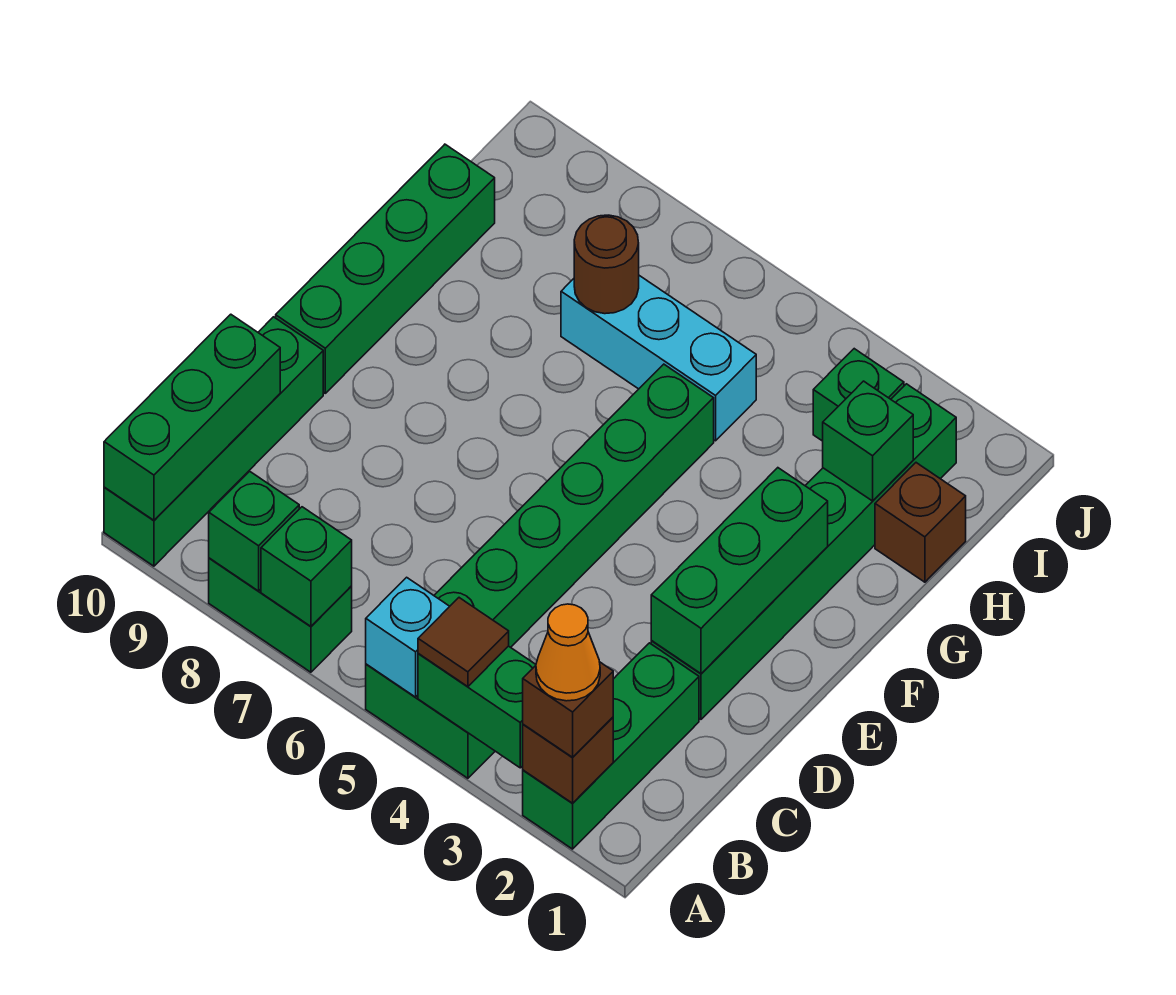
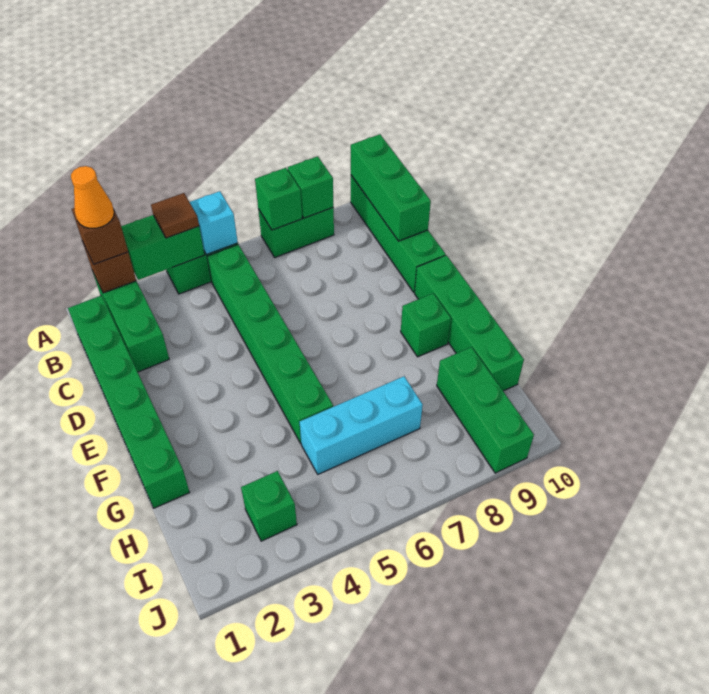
green 1x6 brick [651,384,956,719] -> green 1x6 brick moved to [68,295,190,508]
green 1x3 brick [651,468,828,674] -> green 1x3 brick moved to [437,347,534,473]
brown 1x1 brick [875,463,966,582] -> none
green 1x1 brick [823,381,913,501] -> green 1x1 brick moved to [401,293,451,357]
brown 1x1 round brick [574,215,639,314] -> none

